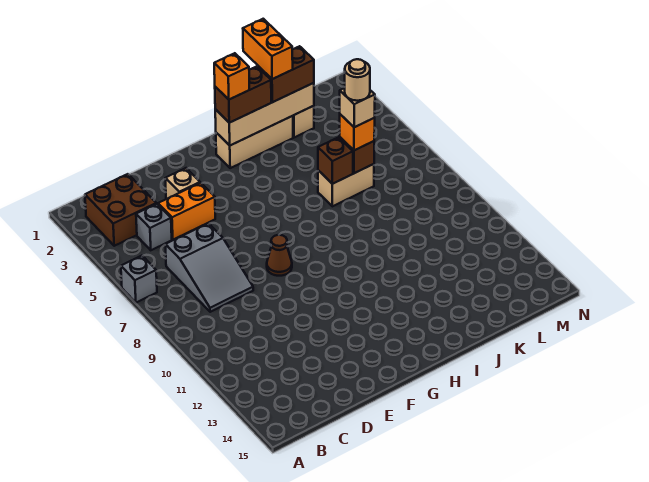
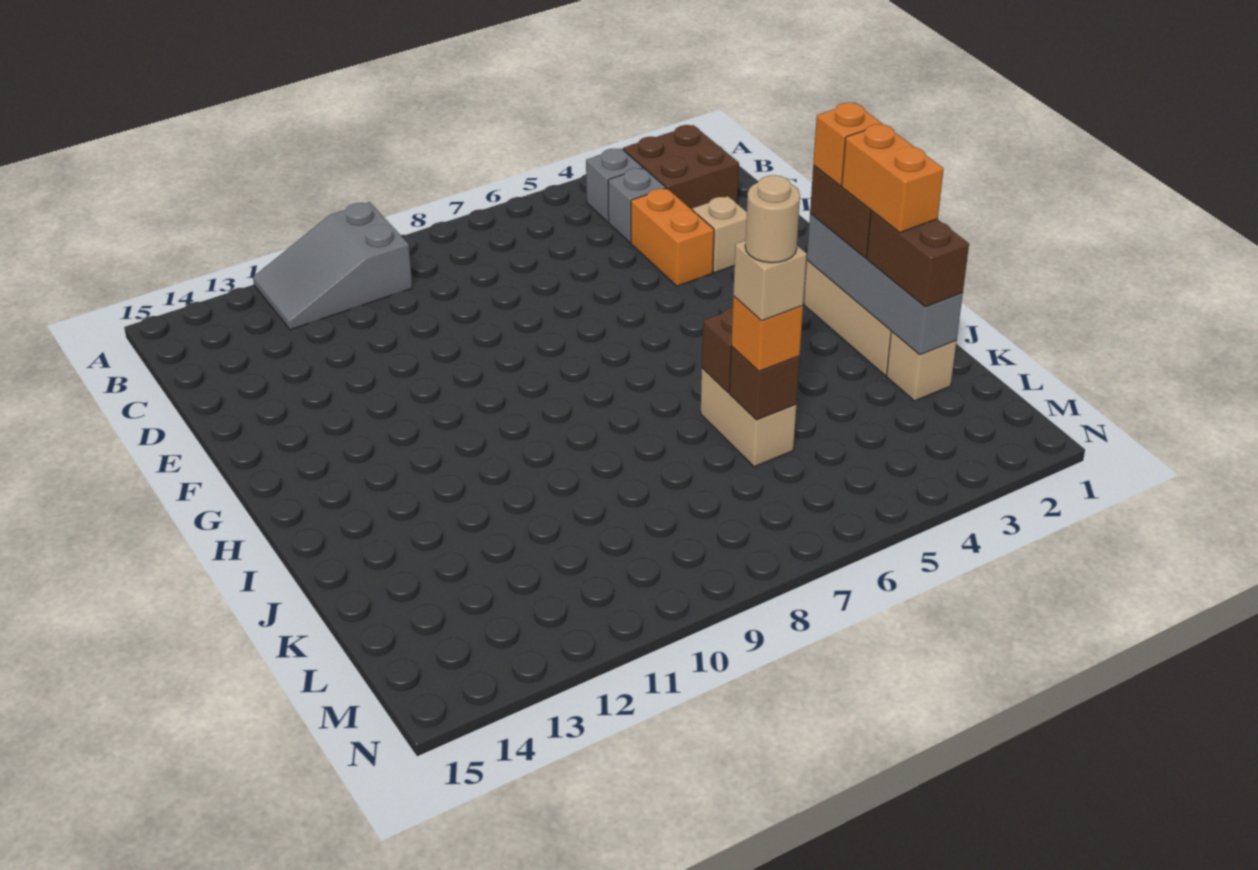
grey 1x1 brick [121,256,157,303] -> grey 1x1 brick moved to [586,148,643,222]
grey 2x3 slope [165,223,253,312] -> grey 2x3 slope moved to [253,202,412,330]
brown 1x1 cone [267,235,292,276] -> none
tan 1x4 brick [215,83,314,145] -> grey 1x4 brick [807,214,963,355]
orange 1x2 brick [243,19,293,79] -> orange 1x2 brick turned to [842,124,944,233]

